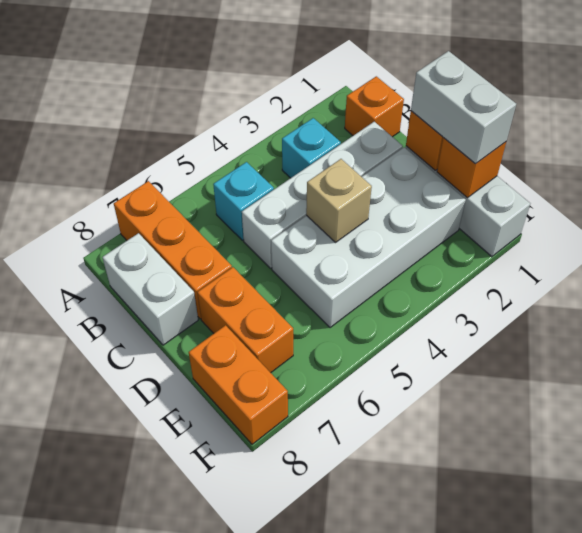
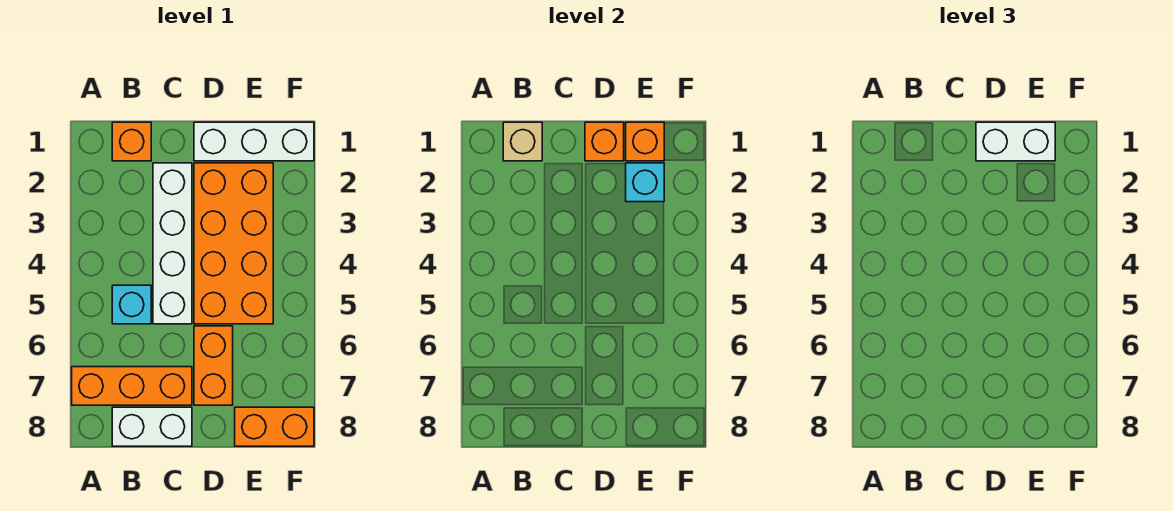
cyan 1x1 brick [282,118,341,178] -> cyan 1x1 brick moved to [626,163,664,202]
white 2x4 brick [271,147,466,328] -> orange 2x4 brick [194,163,273,324]
tan 1x1 brick [306,159,372,242] -> tan 1x1 brick moved to [503,122,542,161]
orange 1x2 brick [197,267,293,373] -> orange 1x2 brick turned to [194,326,233,405]

